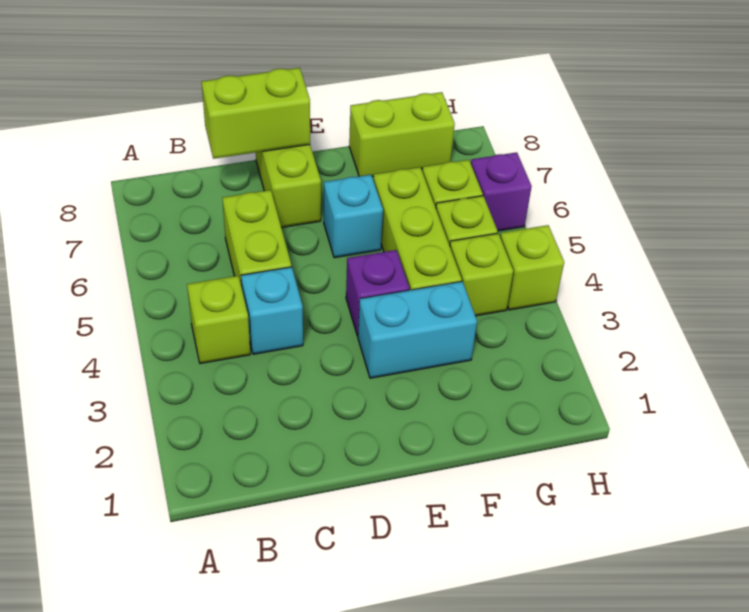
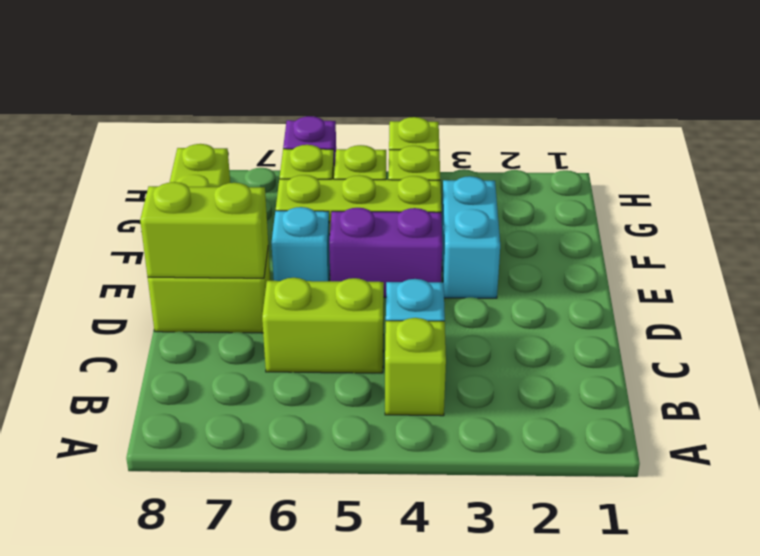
lime 1x2 brick [202,68,310,159] -> lime 1x2 brick turned to [140,182,268,278]
purple 1x1 brick [346,250,409,336] -> purple 1x2 brick [329,208,442,297]

